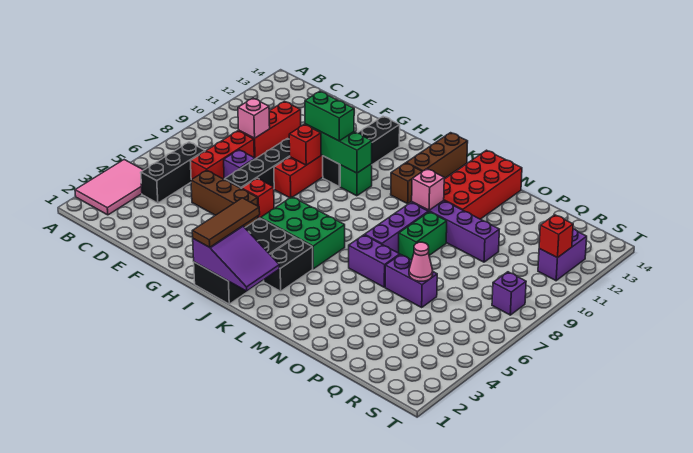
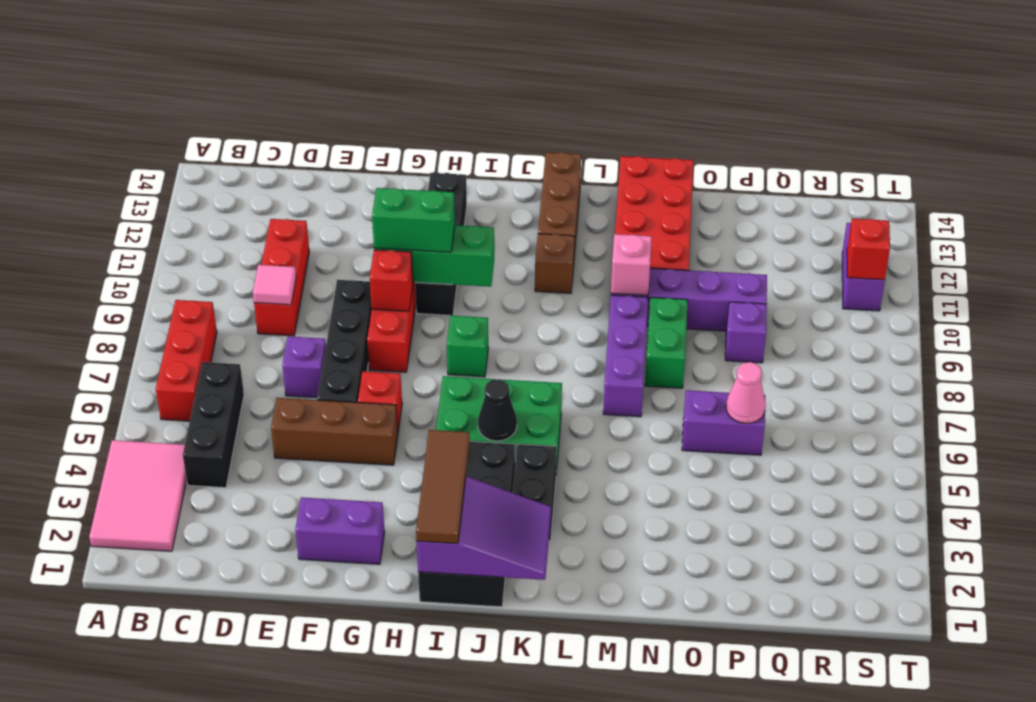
red 1x3 brick [190,131,254,180] -> red 1x3 brick moved to [156,300,217,421]
pink 1x1 brick [238,98,270,138] -> pink 1x1 tile [253,265,296,305]
green 1x1 brick [340,164,372,196] -> green 1x1 brick moved to [447,316,488,377]
none -> black 1x1 cone [478,379,517,441]
purple 1x2 brick [349,235,400,287] -> purple 1x2 brick moved to [295,497,385,564]
purple 1x1 brick [492,272,526,315] -> purple 1x1 brick moved to [725,302,767,363]

